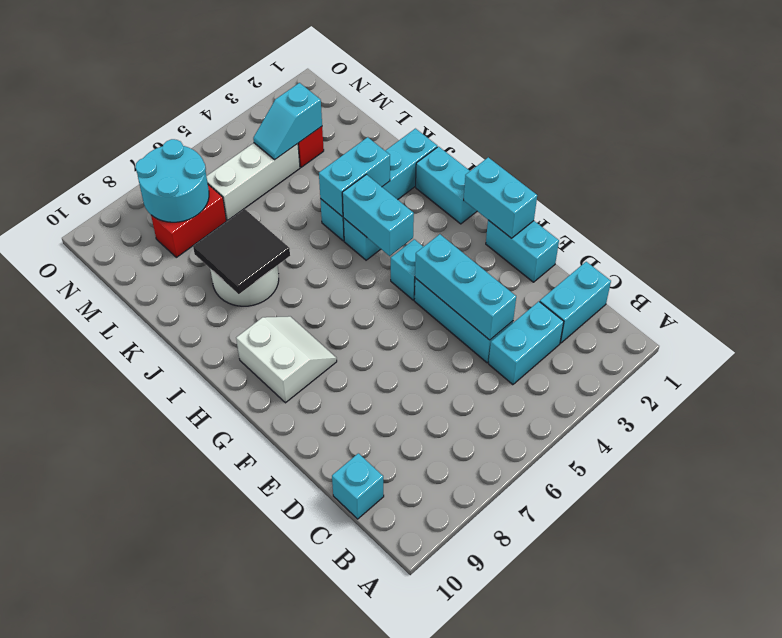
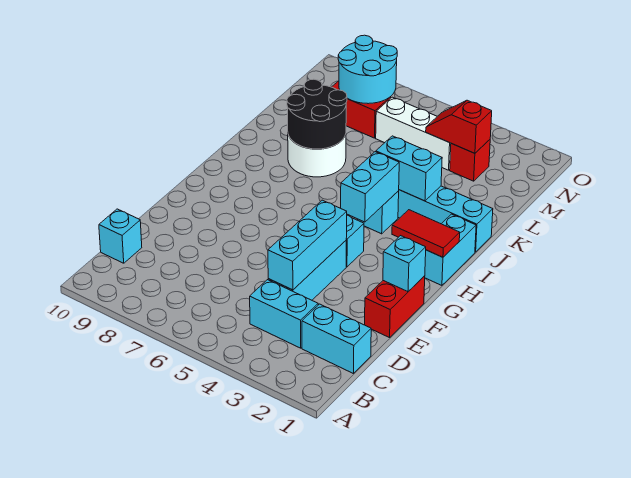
cyan 1x2 brick [486,220,559,282] -> red 1x2 brick [365,276,425,338]
cyan 1x2 brick [464,157,537,238] -> cyan 1x1 brick [383,236,426,292]
white 2x2 slope [236,316,337,403] -> none
none -> red 1x2 tile [392,210,460,257]
black 2x2 tile [193,209,290,294] -> black 2x2 round brick [287,79,347,149]
cyan 1x2 slope [253,83,322,160] -> red 1x2 slope [426,100,492,153]

